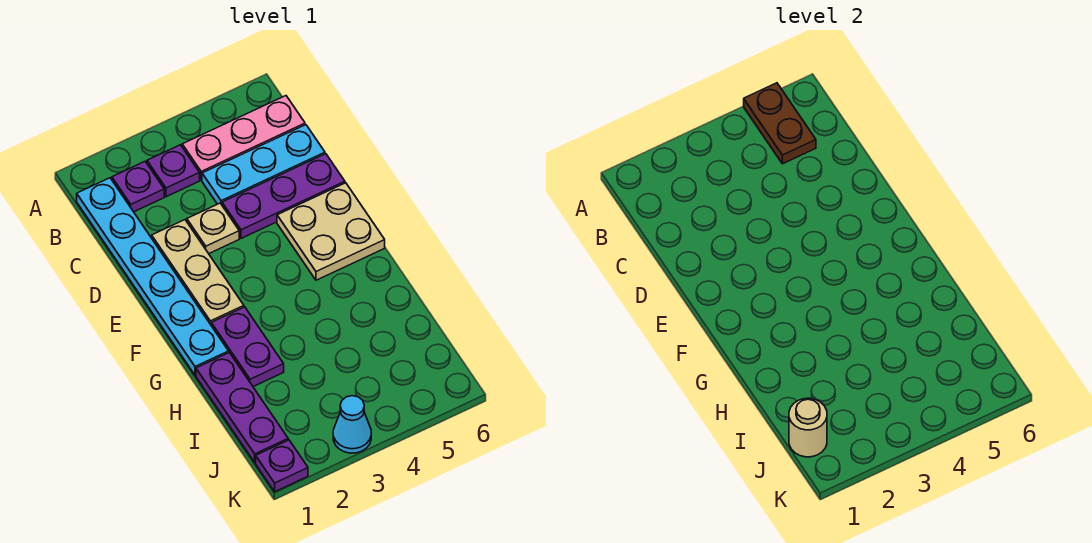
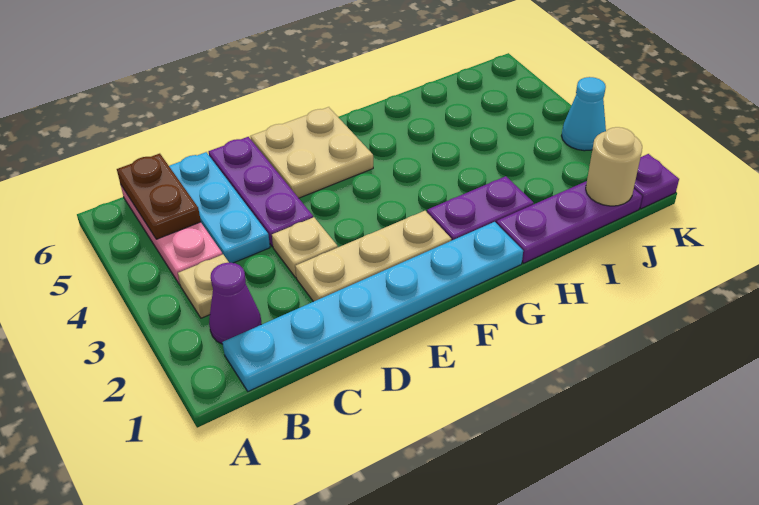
brown 1x2 plate [744,83,816,164] -> brown 1x2 plate turned to [117,154,201,239]
purple 1x1 plate [112,161,164,212] -> purple 1x1 cone [209,263,261,344]
purple 1x1 plate [147,145,200,197] -> tan 1x1 plate [178,254,229,318]

